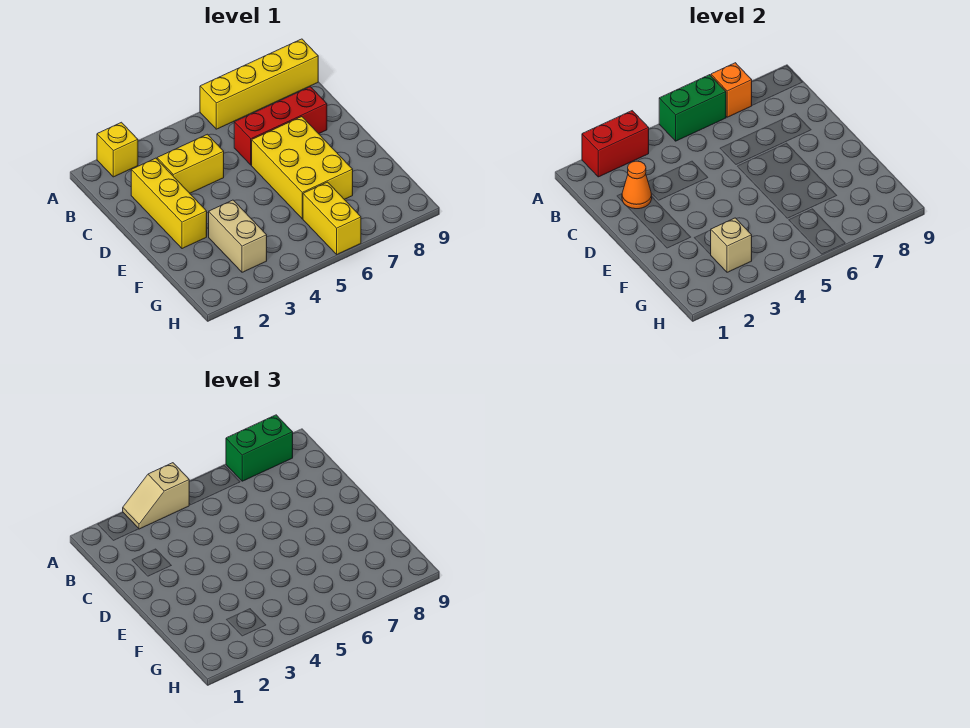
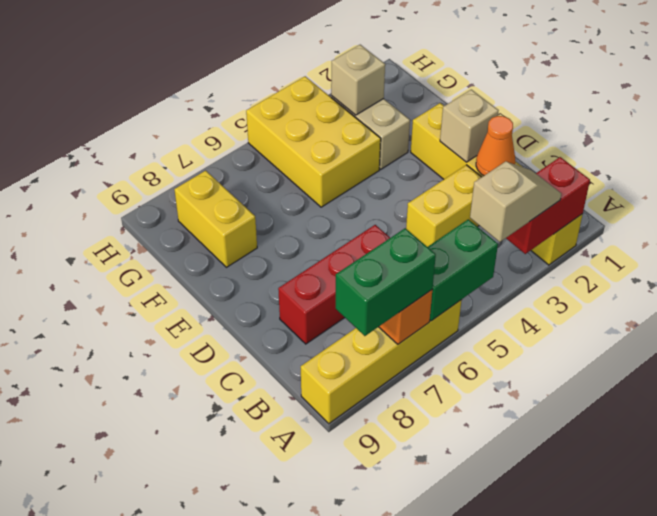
none -> tan 1x1 brick [440,90,499,162]
yellow 2x3 brick [252,117,353,219] -> yellow 2x3 brick moved to [246,76,381,207]
yellow 1x2 brick [303,182,361,254] -> yellow 1x2 brick moved to [174,171,257,267]

